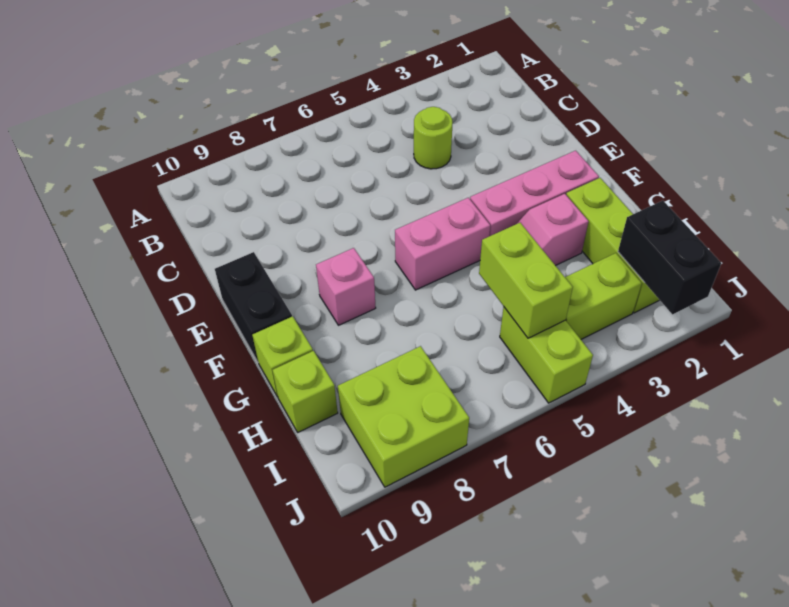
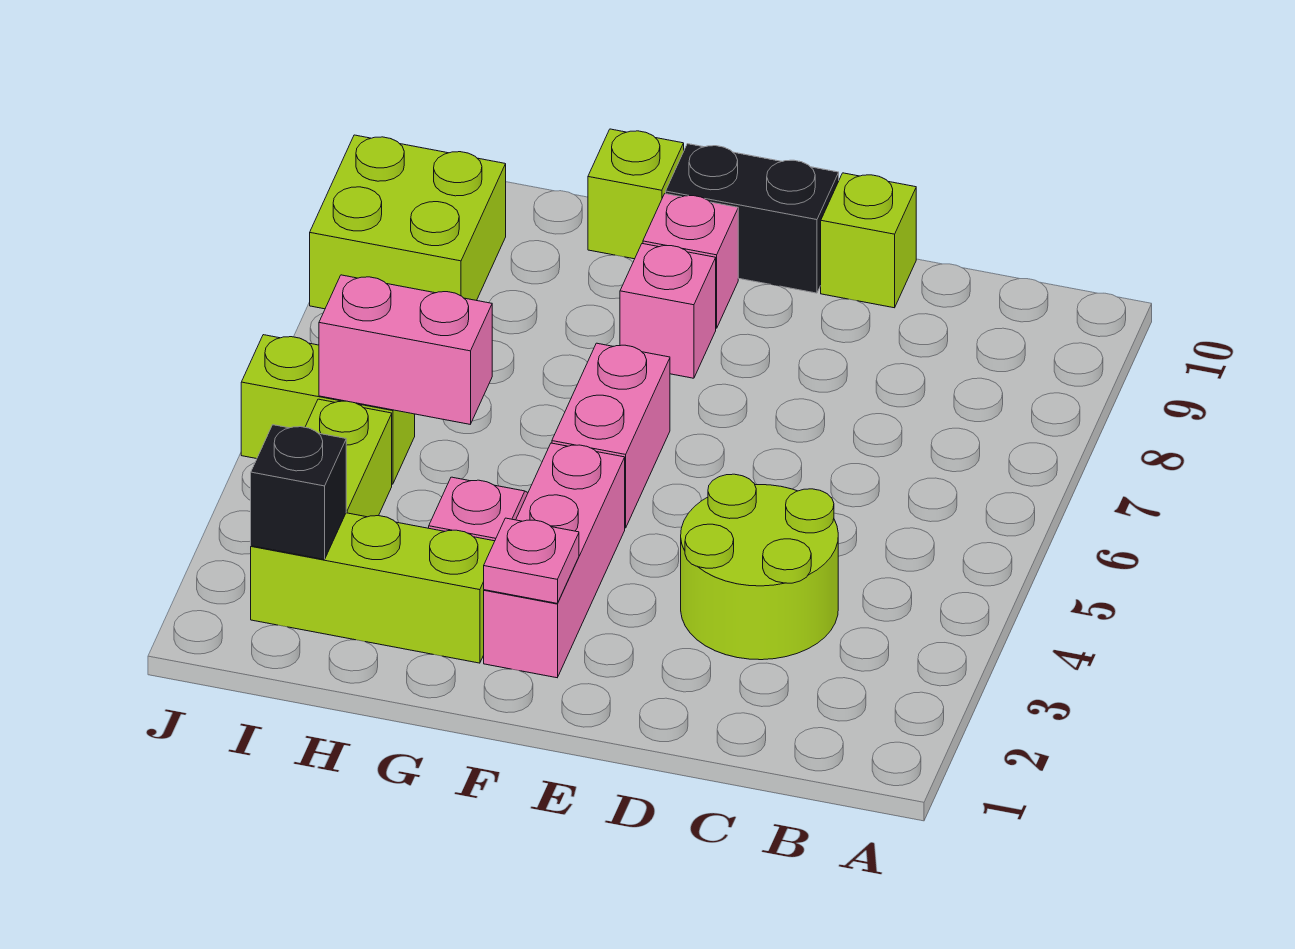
lime 1x1 round brick [414,107,452,169] -> lime 2x2 round brick [681,474,838,660]
none -> pink 1x1 plate [484,518,579,603]
none -> pink 1x1 brick [643,194,738,328]
lime 1x2 brick [479,223,573,338] -> pink 1x2 brick [319,275,492,424]
lime 1x1 brick [273,351,338,432] -> lime 1x1 brick moved to [821,173,916,308]
black 1x2 brick [618,201,721,314] -> black 1x1 brick [251,425,346,560]

